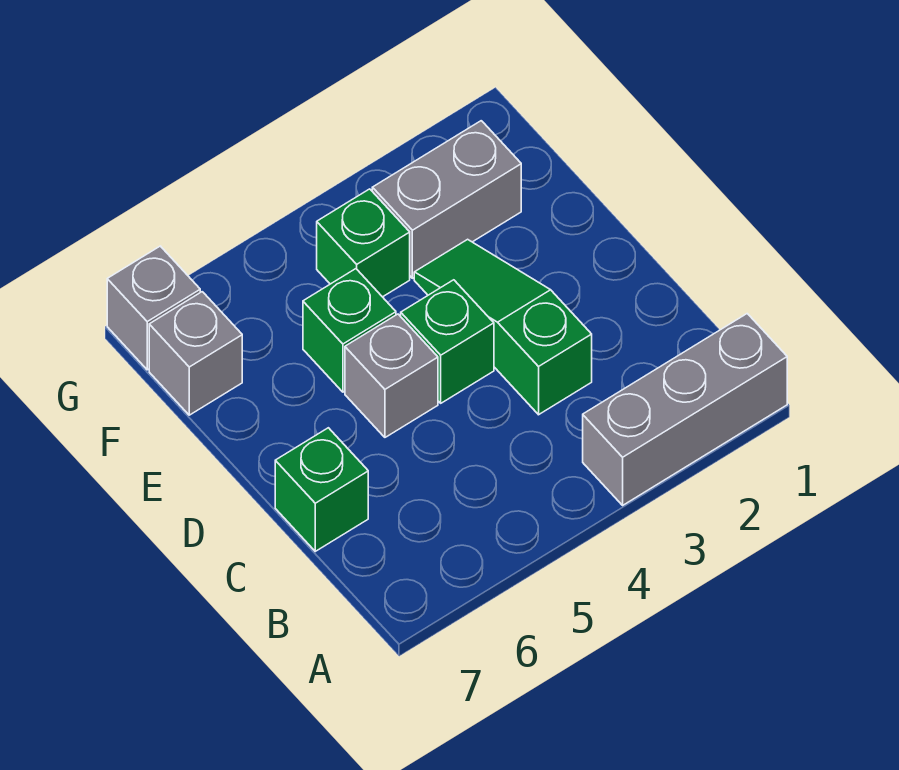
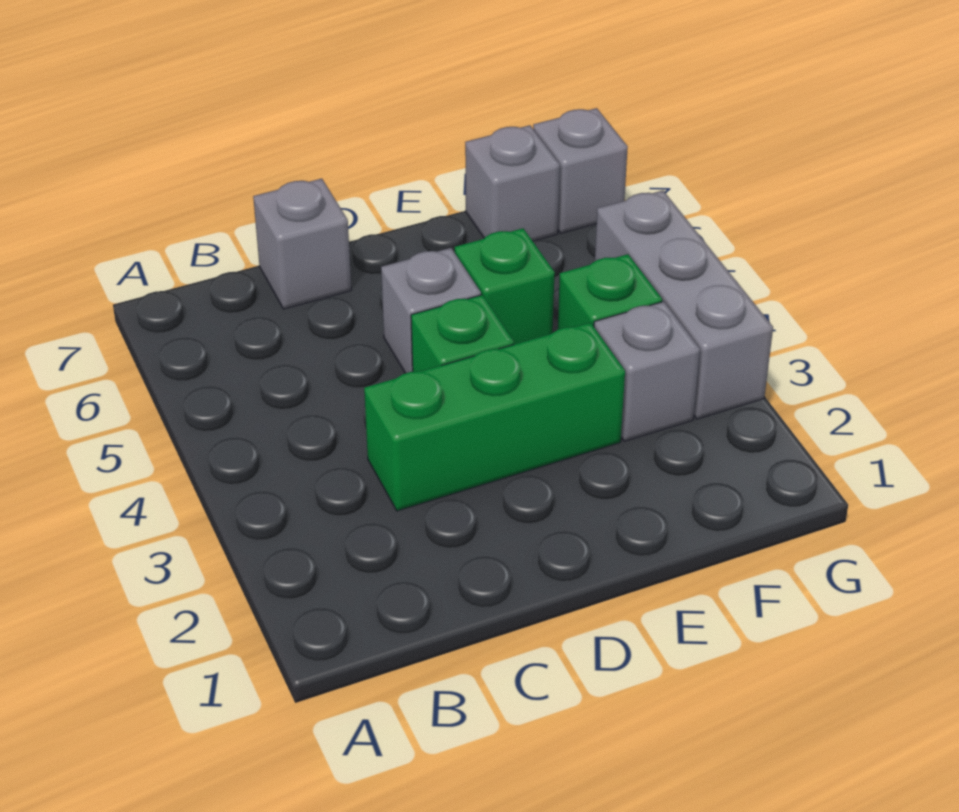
grey 1x3 brick [583,314,787,505] -> grey 1x3 brick moved to [595,190,773,419]
green 1x3 slope [414,239,592,415] -> green 1x3 brick [364,323,625,511]
green 1x1 brick [275,428,368,551] -> grey 1x1 brick [253,179,351,309]
grey 1x2 brick [372,121,521,278] -> grey 1x1 brick [594,302,700,441]

